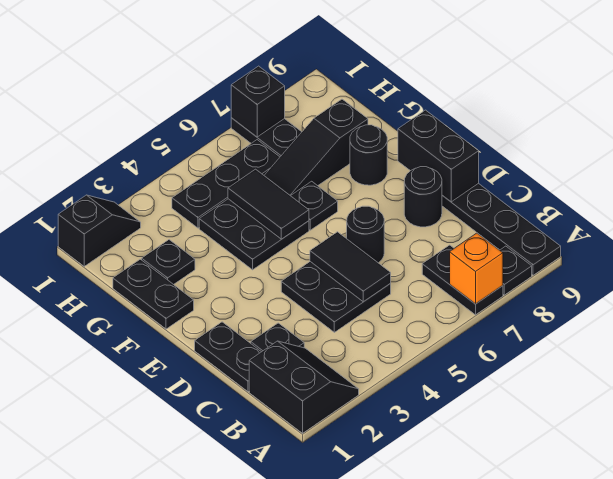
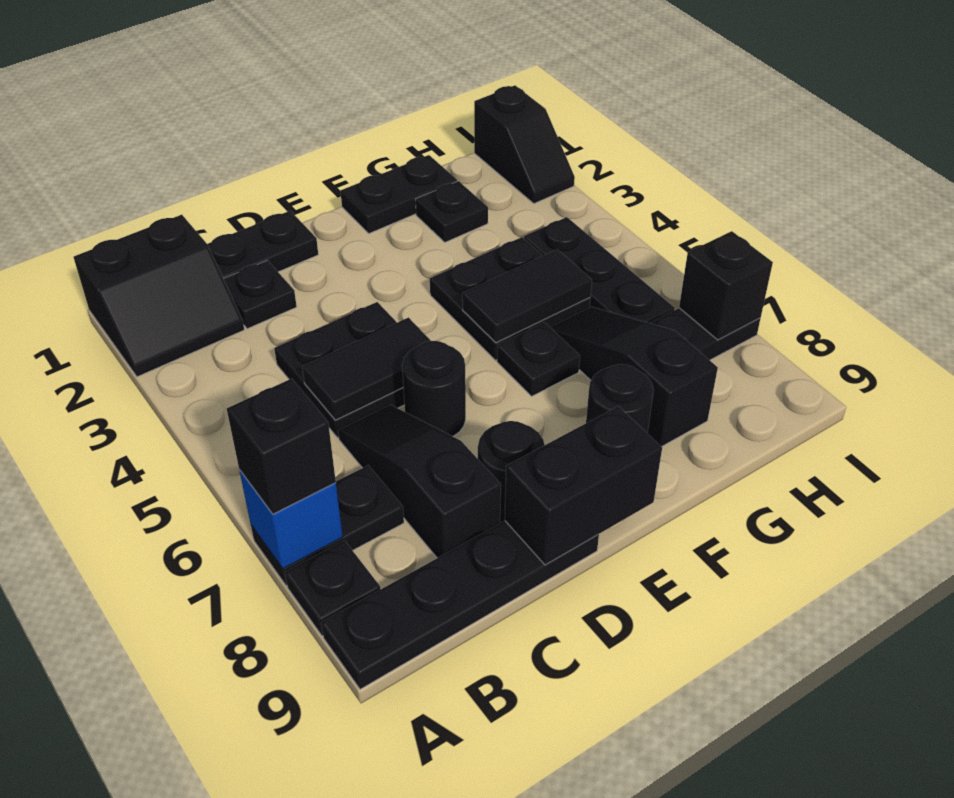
orange 1x1 brick [450,233,503,304] -> blue 1x1 brick [239,470,343,569]
none -> black 1x1 brick [227,379,336,514]
none -> black 1x3 slope [338,405,501,558]

